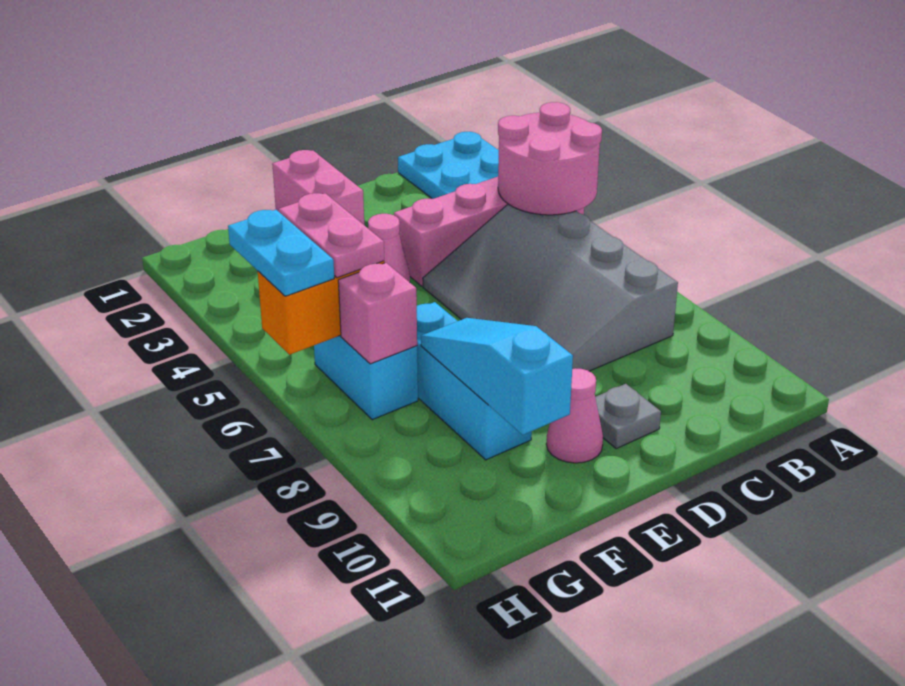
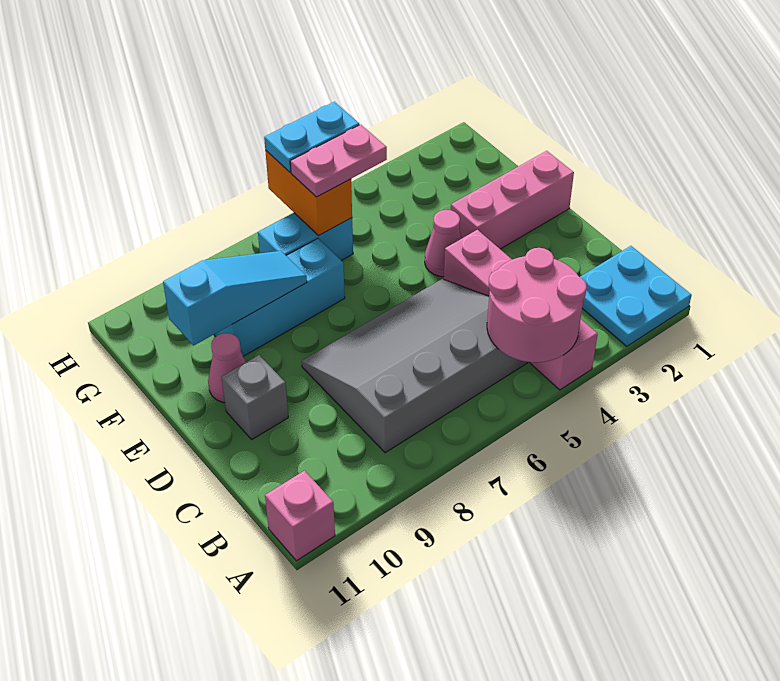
grey 1x1 plate [595,384,661,449] -> grey 1x1 brick [222,355,288,439]
pink 1x2 brick [272,150,364,225] -> pink 1x3 brick [451,151,574,249]
pink 1x1 brick [338,263,417,364] -> pink 1x1 brick moved to [265,471,335,561]

